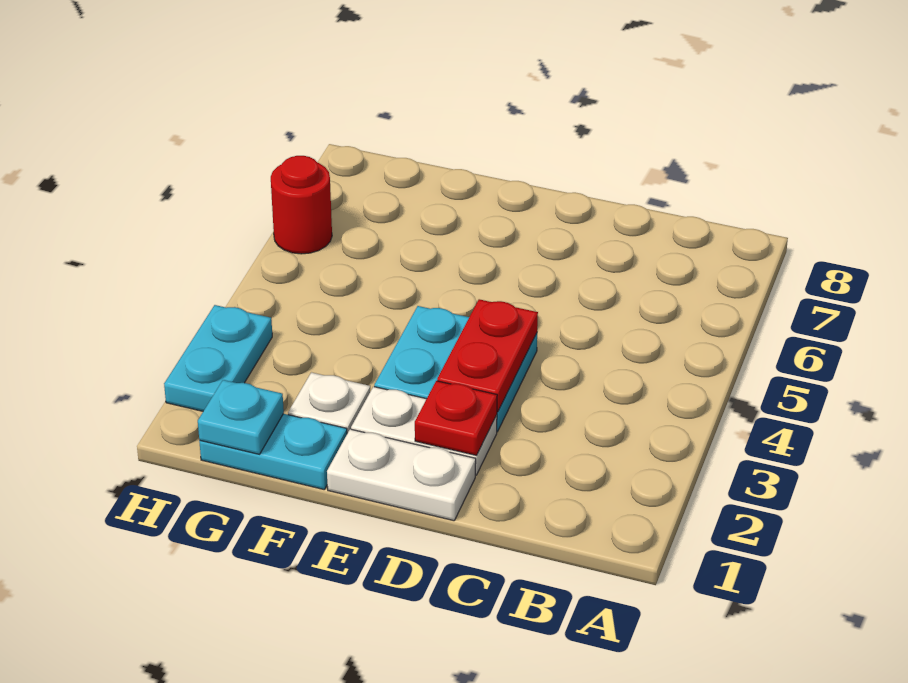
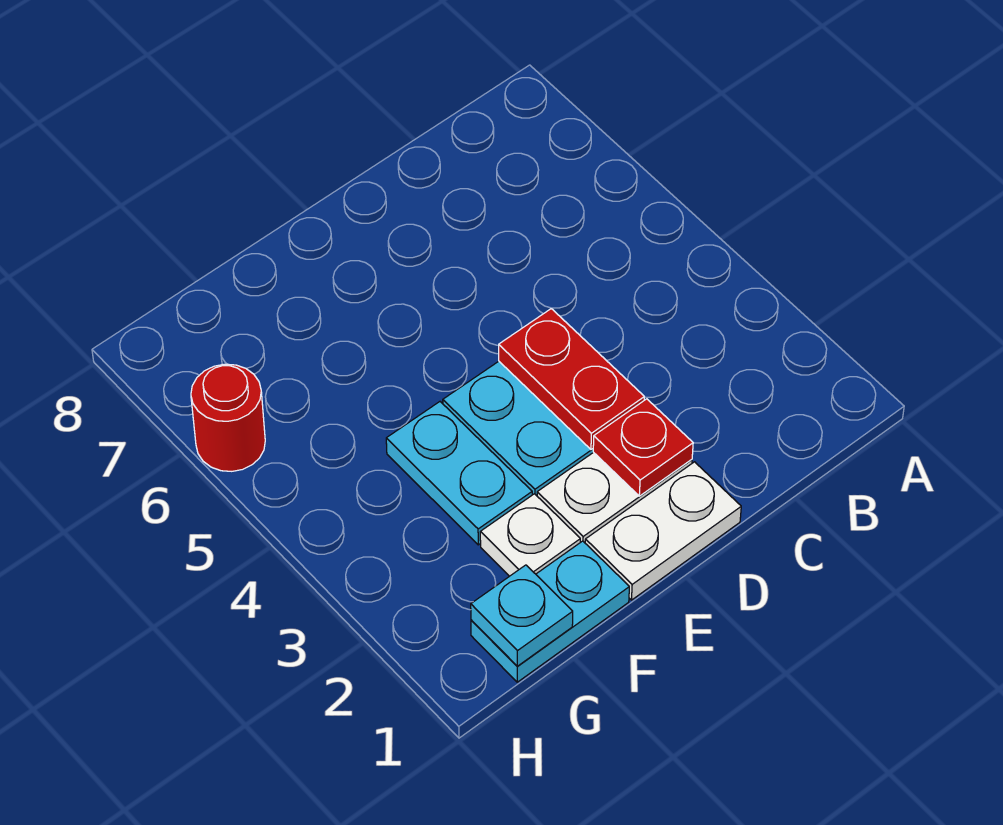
cyan 1x2 plate [164,305,272,411] -> cyan 1x2 plate moved to [386,402,532,545]

